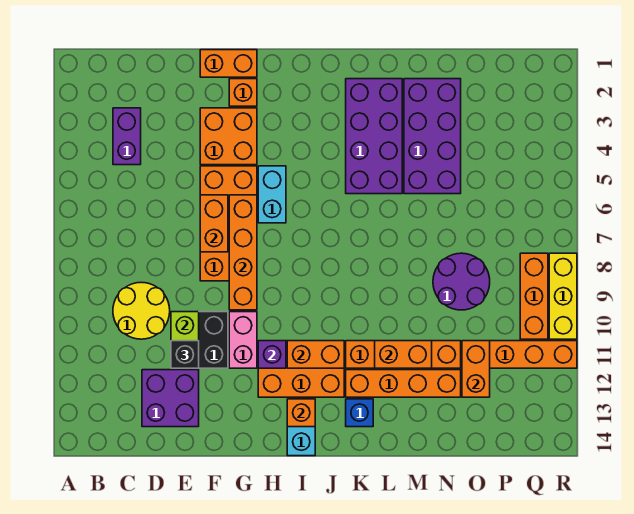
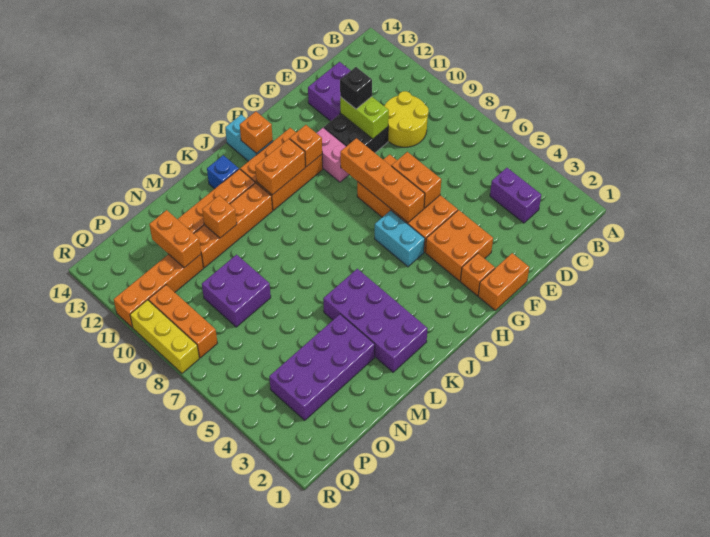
purple 1x1 brick [258,341,286,368] -> orange 1x1 brick [290,125,322,167]
orange 1x2 brick [375,341,432,368] -> orange 1x1 brick [202,196,237,238]
purple 2x4 brick [404,79,461,194] -> purple 2x4 brick turned to [269,314,375,420]
purple 2x2 round brick [433,253,490,310] -> purple 2x2 brick [202,255,271,327]

